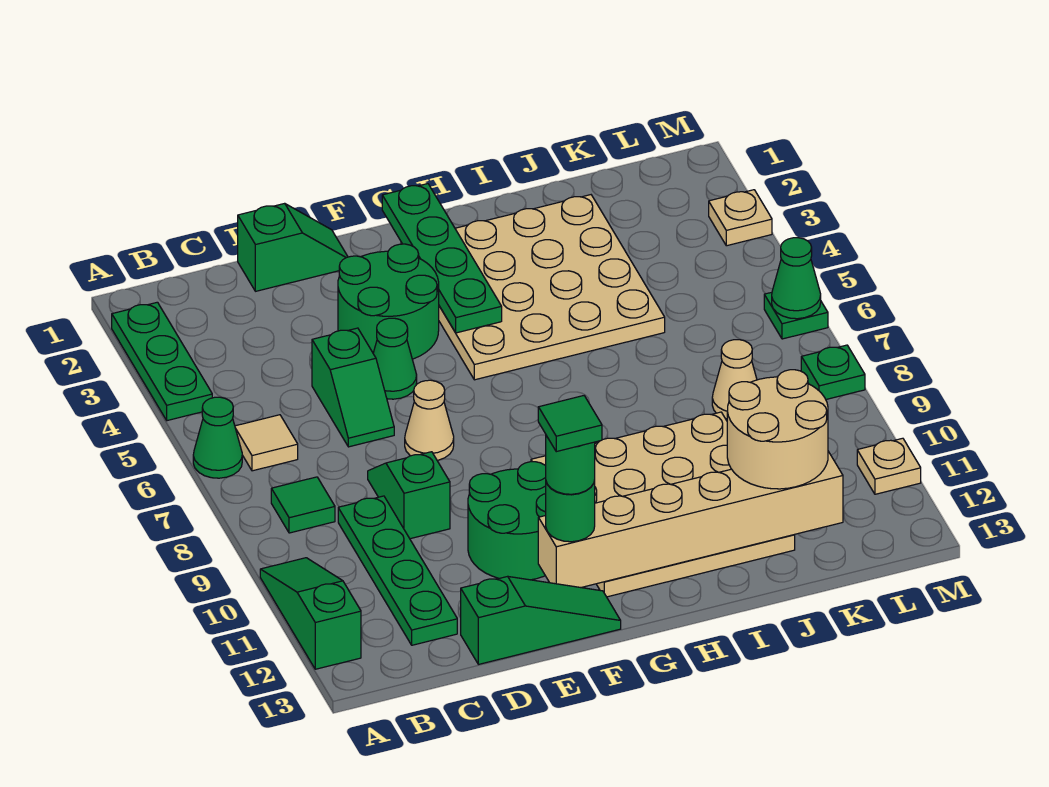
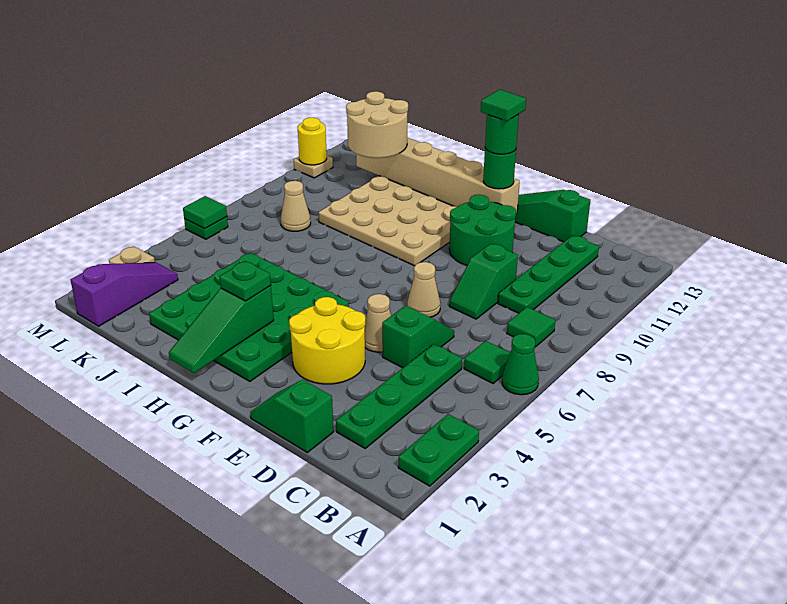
green 1x3 plate [112,302,212,421] -> green 1x2 plate [398,414,479,486]
green 1x3 slope [260,558,361,669] -> green 1x3 slope moved to [169,286,274,373]
tan 1x1 tile [235,415,298,471] -> green 1x1 tile [464,341,510,383]
green 2x2 round brick [338,244,439,359] -> yellow 2x2 round brick [289,297,366,384]
green 1x1 cone [373,318,417,399] -> tan 1x1 cone [365,294,391,352]
green 1x4 plate [382,184,502,333] -> green 1x4 plate moved to [336,344,462,448]
tan 4x4 plate [401,195,665,380] -> green 4x4 plate [149,253,349,381]
none -> purple 1x3 slope [71,262,178,326]
green 1x1 cone [772,238,821,319] -> green 1x1 tile [183,196,227,229]
green 1x1 plate [801,345,865,399] -> green 1x1 plate moved to [220,261,271,301]
none -> yellow 1x1 round brick [298,118,327,165]

